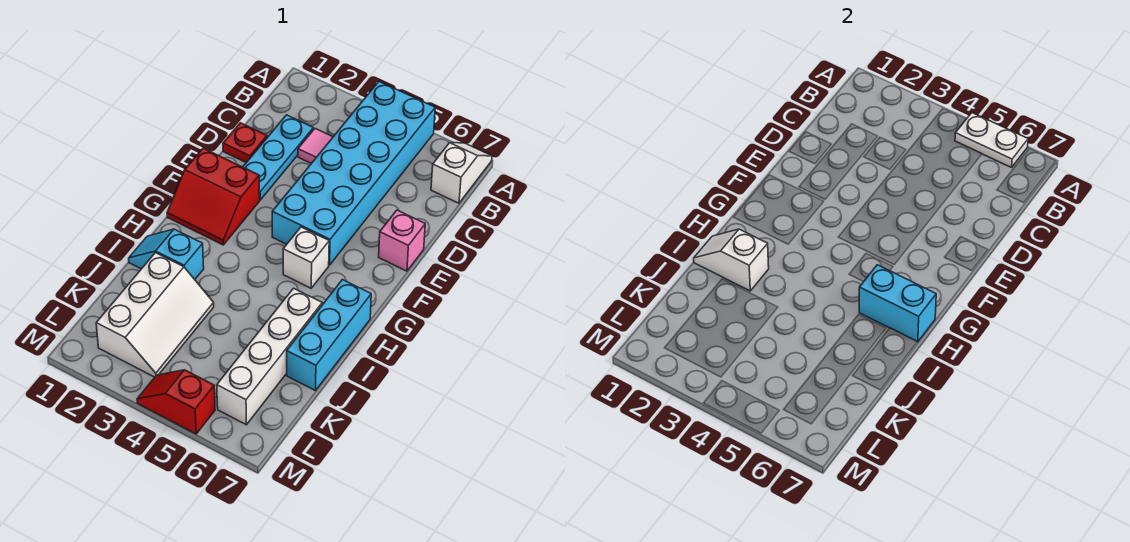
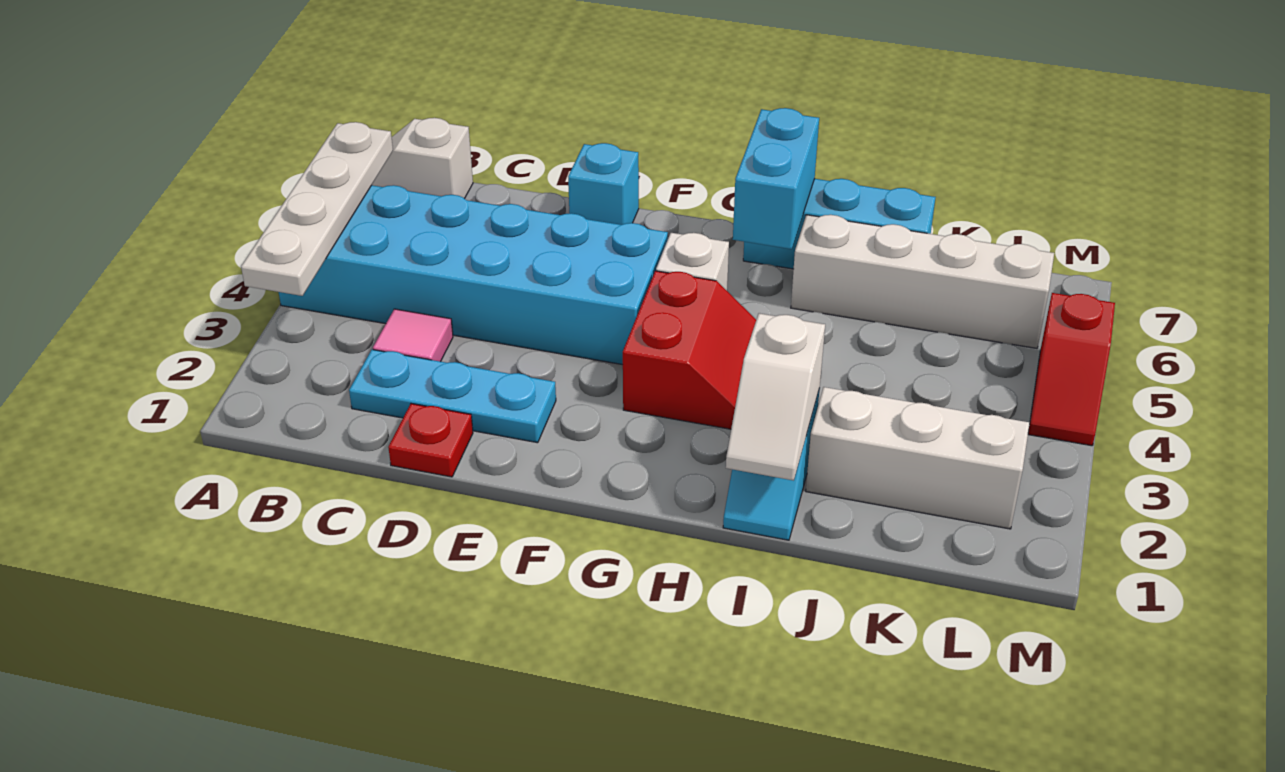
white 1x2 plate [955,113,1028,168] -> white 1x4 plate [241,122,393,296]
pink 1x1 brick [379,210,425,271] -> cyan 1x1 brick [568,143,639,225]
red 2x2 slope [167,148,260,245] -> red 2x2 slope moved to [623,271,756,429]

